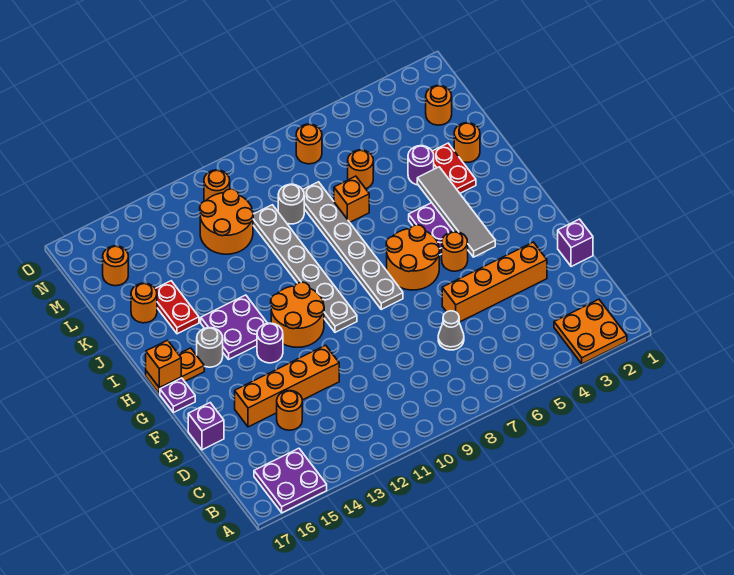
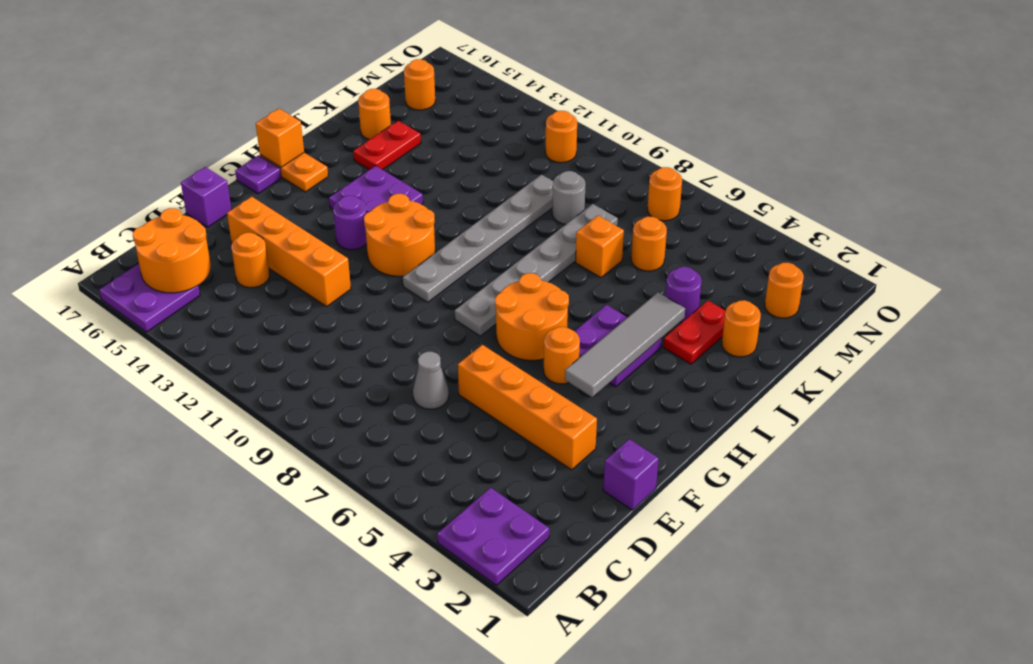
orange 2x2 plate [554,299,627,364] -> purple 2x2 plate [437,488,549,585]
grey 1x1 round brick [197,328,223,367] -> none
orange 2x2 round brick [200,189,253,254] -> orange 2x2 round brick moved to [133,208,211,293]

